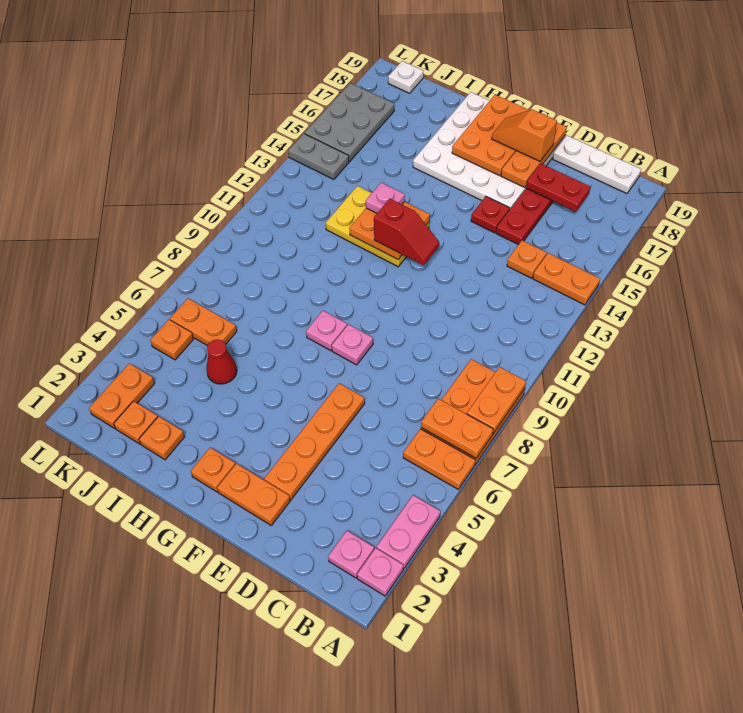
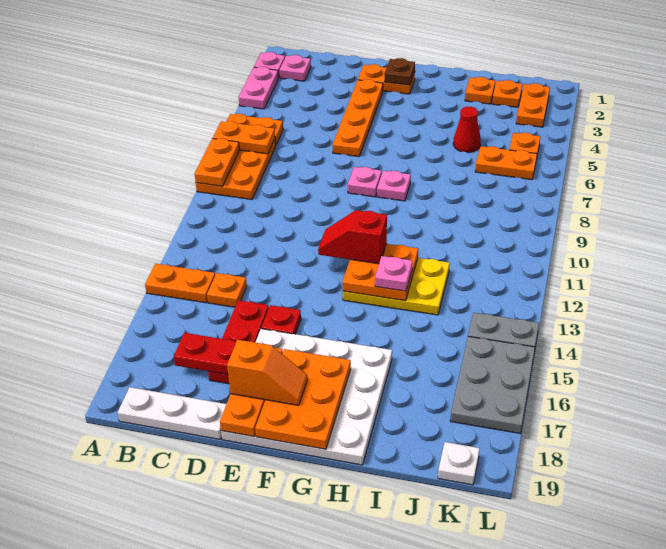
none -> brown 1x1 plate [385,58,415,85]
orange 1x1 plate [191,448,235,492] -> none

